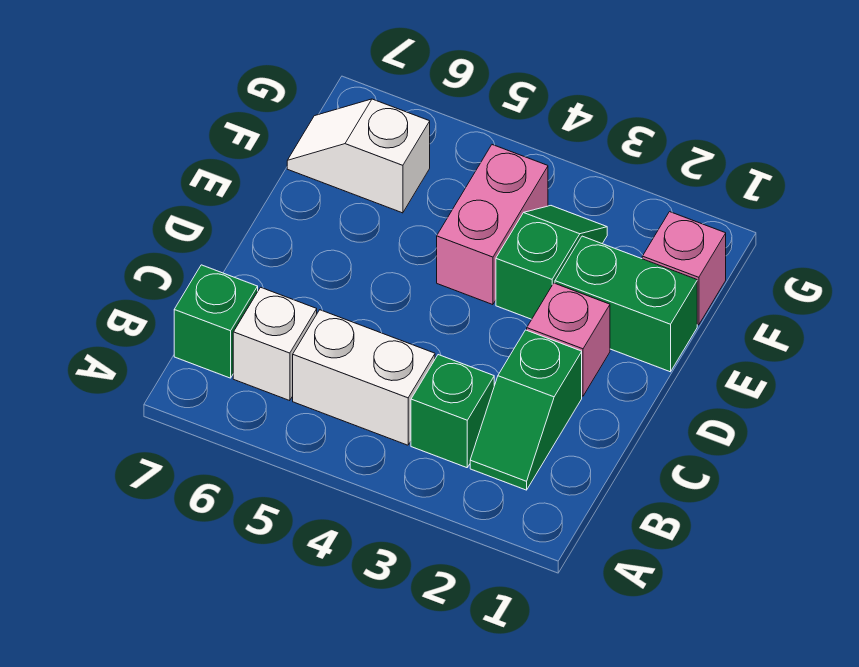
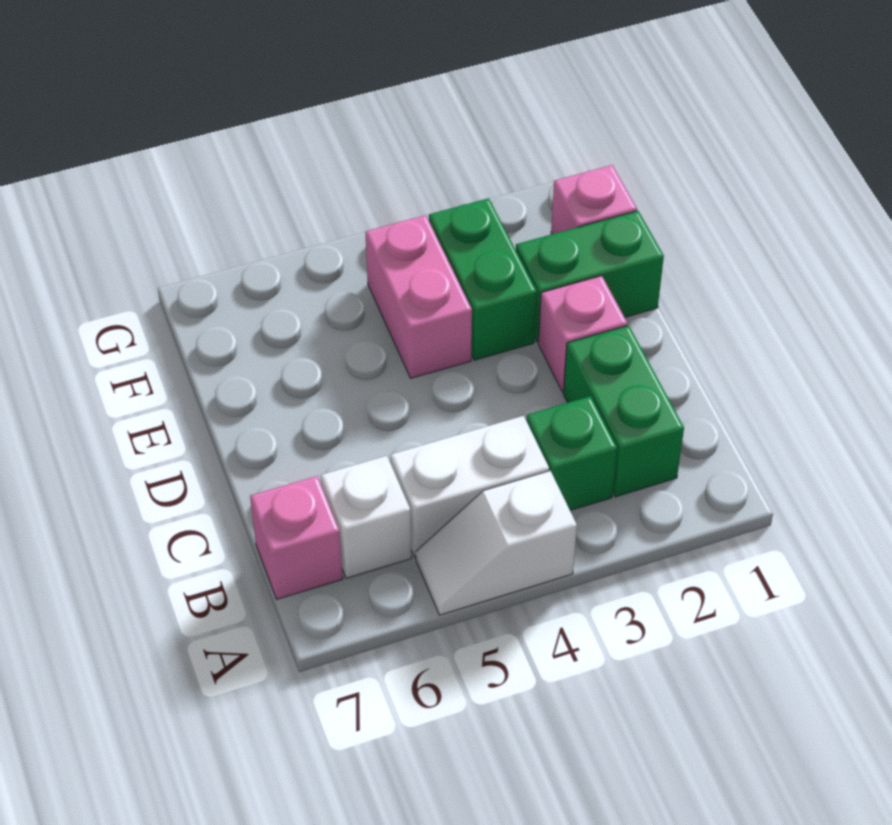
green 1x2 slope [470,330,582,490] -> green 1x2 brick [563,325,684,497]
green 1x1 brick [174,265,258,378] -> pink 1x1 brick [250,476,343,599]
green 1x2 slope [496,206,607,319] -> green 1x2 brick [429,198,537,360]
white 1x2 slope [287,99,430,213] -> white 1x2 slope moved to [416,471,577,615]

